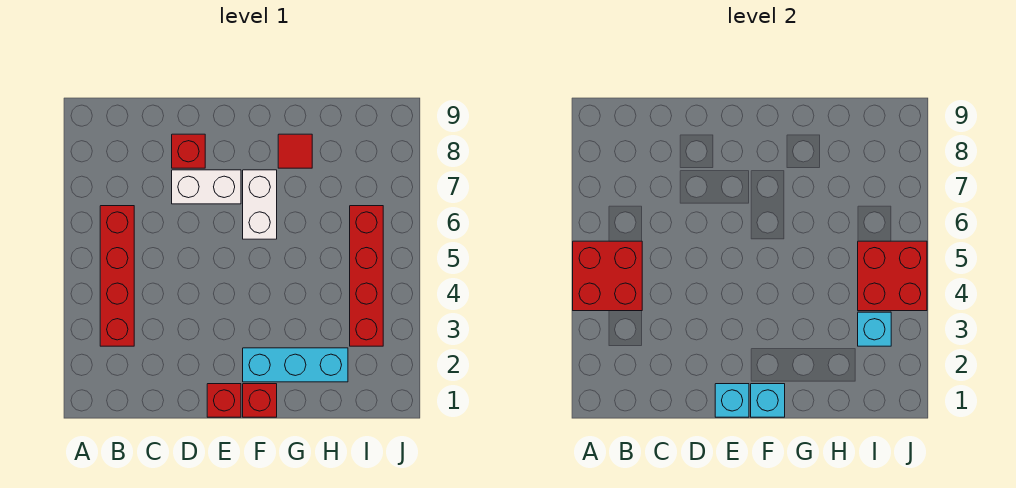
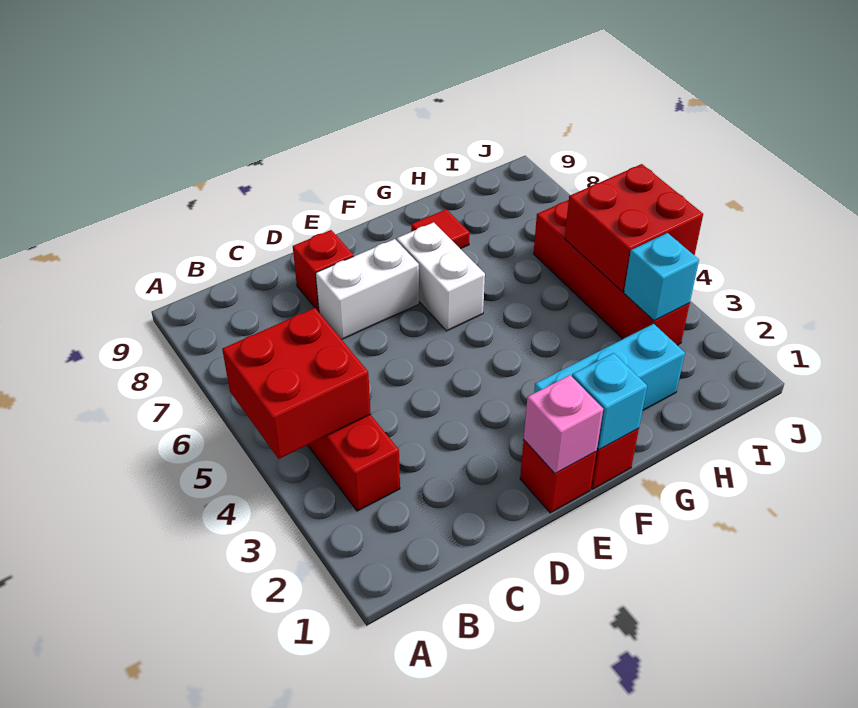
cyan 1x1 brick [715,384,749,417] -> pink 1x1 brick [524,375,603,474]

